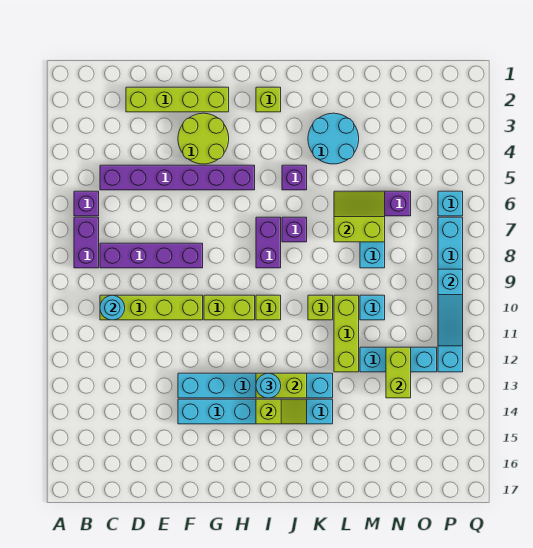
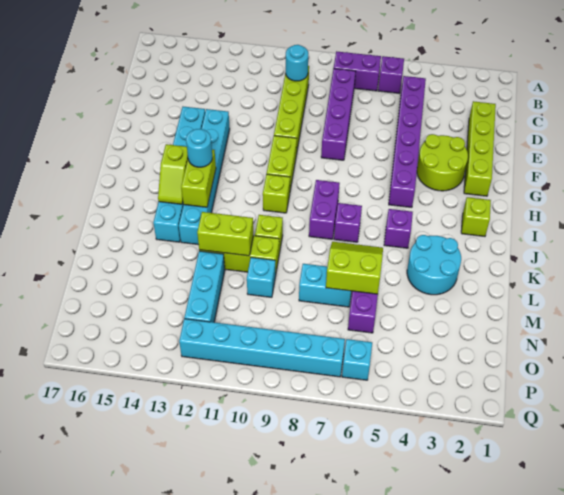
purple 1x2 brick [256,217,281,268] -> purple 1x2 brick turned to [309,180,340,239]
lime 2x2 slope [334,191,385,242] -> lime 2x2 slope turned to [326,242,383,294]
lime 1x2 brick [386,347,411,398] -> lime 1x2 brick moved to [197,212,254,256]
cyan 1x3 slope [438,269,463,346] -> none

